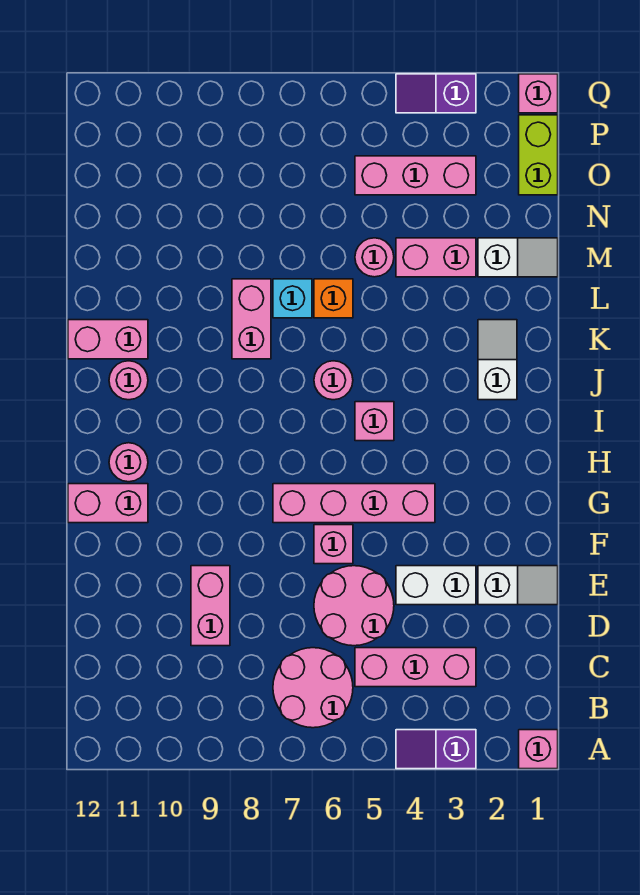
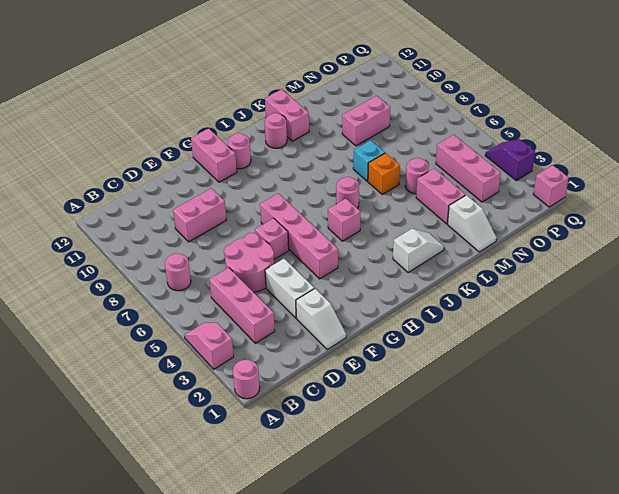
pink 1x1 brick [519,730,558,769] -> pink 1x1 round brick [233,360,260,399]
purple 1x2 slope [396,730,476,769] -> pink 1x2 slope [184,323,234,369]
pink 2x2 round brick [273,648,353,728] -> pink 1x1 round brick [165,254,191,291]
pink 1x2 brick [232,279,271,359] -> pink 1x2 brick moved to [342,96,390,146]
lime 1x2 brick [519,115,558,195] -> none

